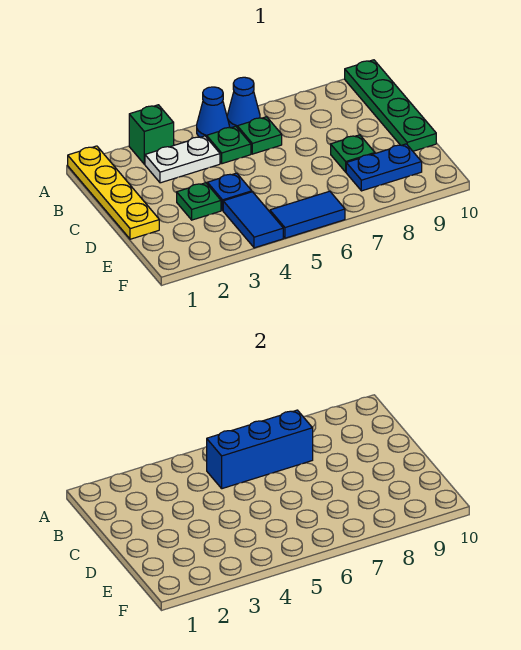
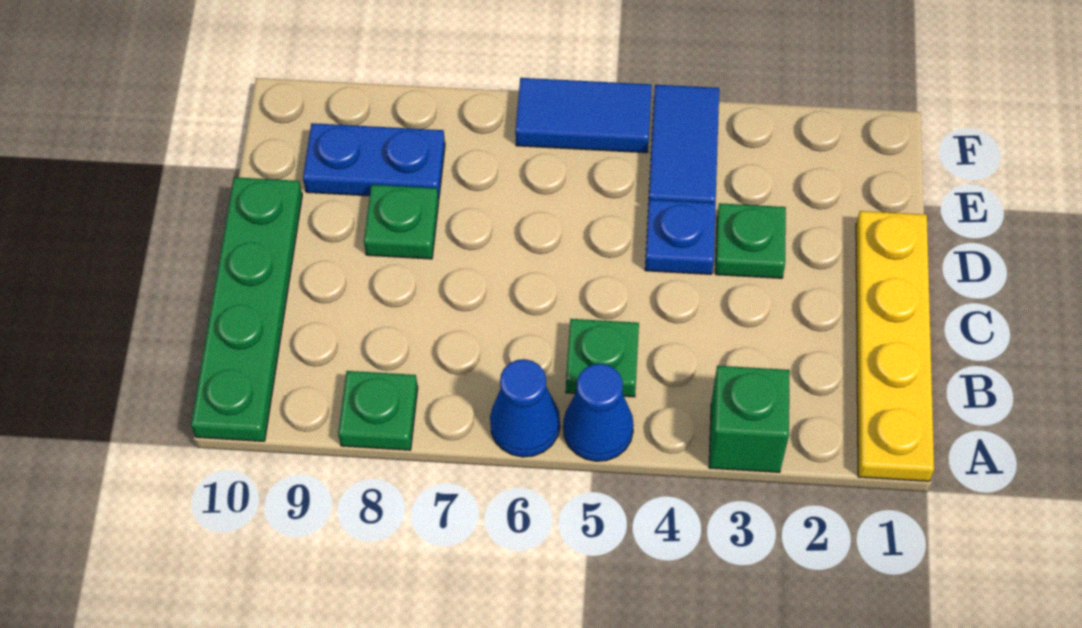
white 1x2 plate [145,136,220,183] -> none
blue 1x3 brick [207,410,313,489] -> none
green 1x1 plate [237,117,282,154] -> green 1x1 plate moved to [338,371,418,450]

